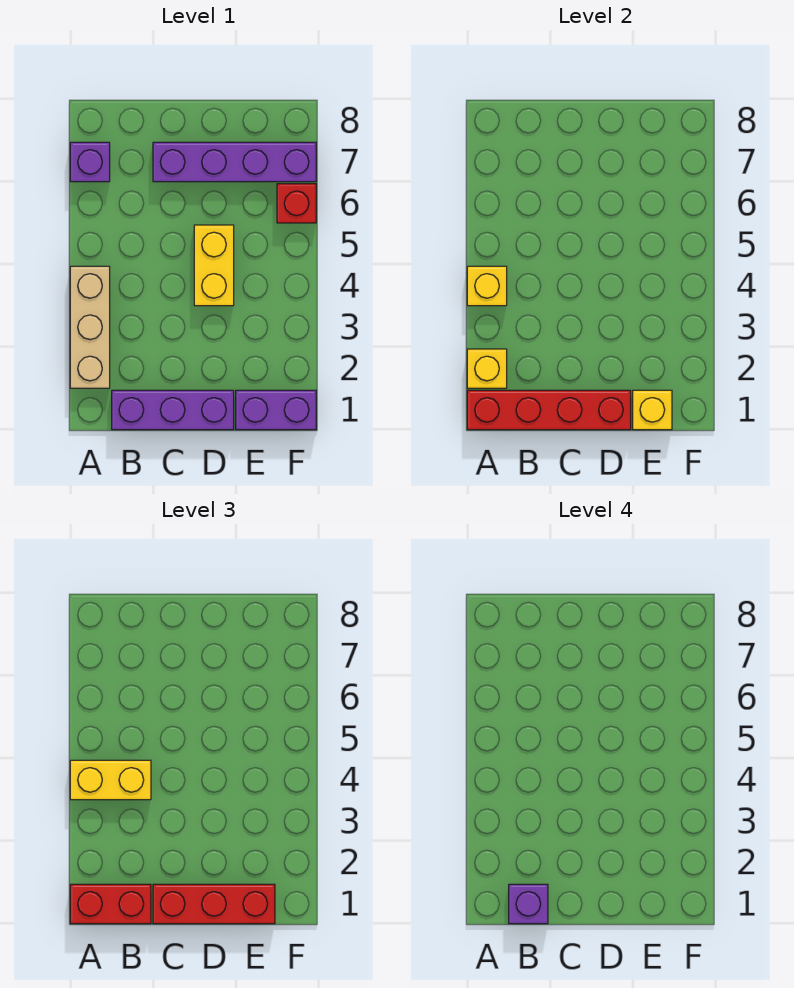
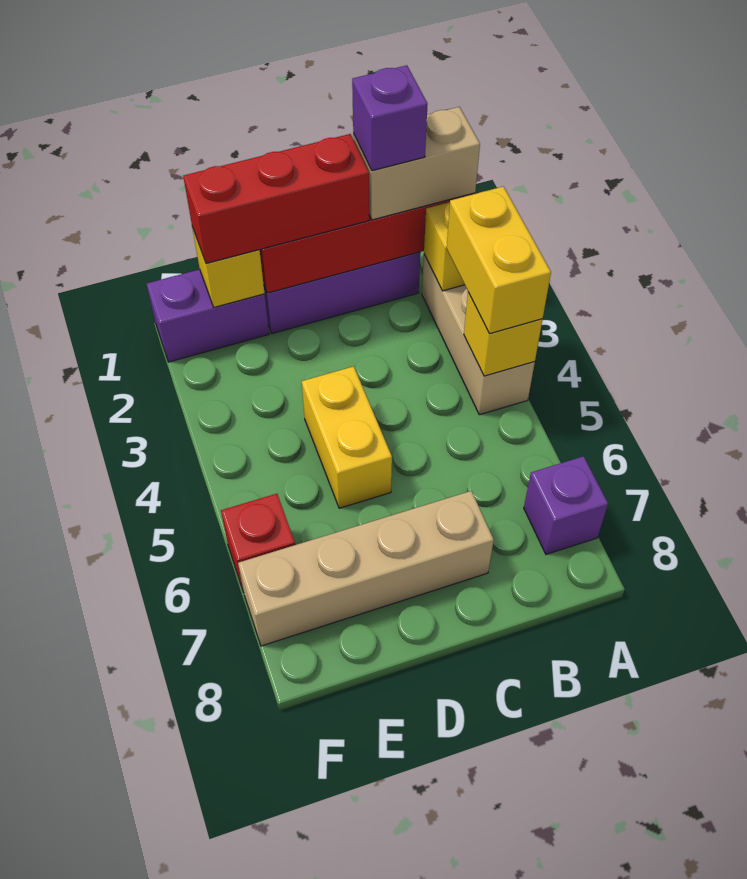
red 1x2 brick [70,884,151,924] -> tan 1x2 brick [353,107,480,220]
yellow 1x2 brick [70,760,151,800] -> yellow 1x2 brick turned to [447,187,551,334]
purple 1x4 brick [153,142,316,182] -> tan 1x4 brick [238,491,494,646]

